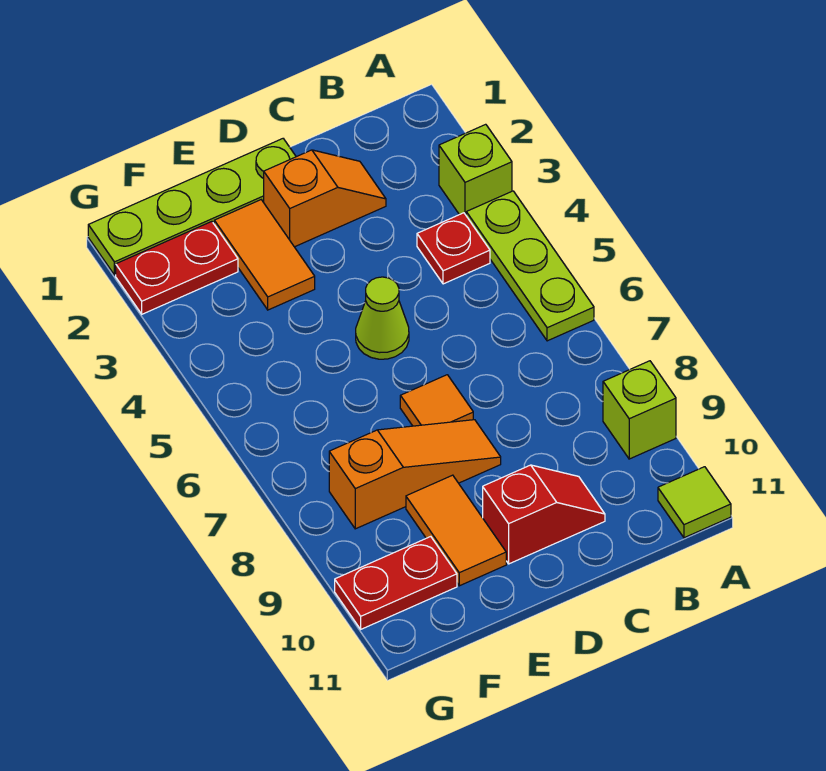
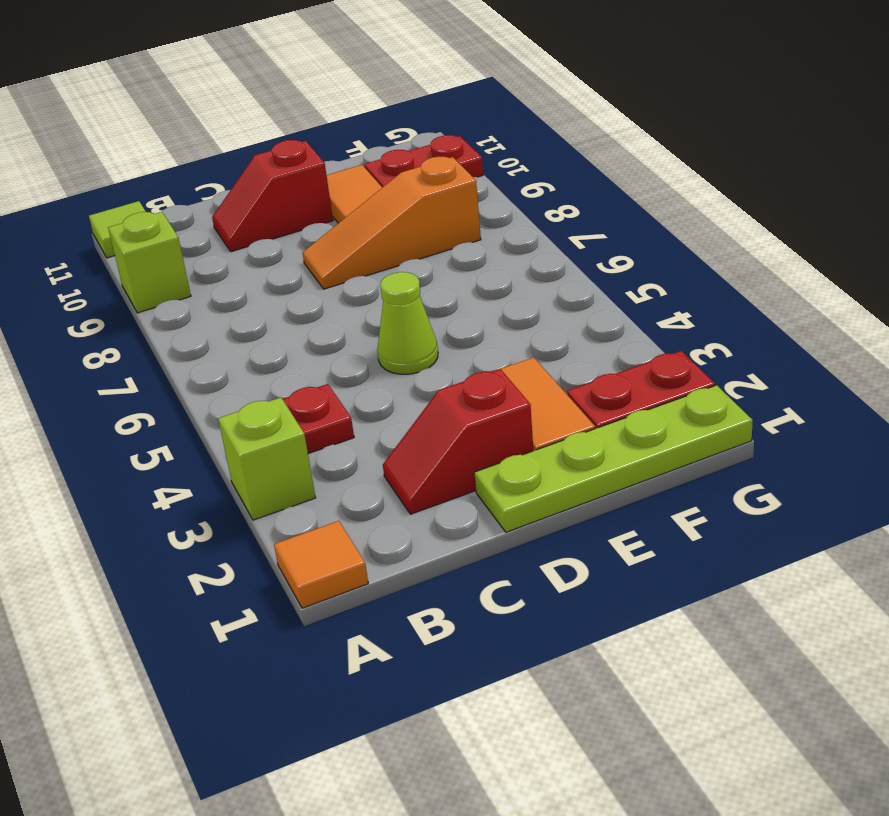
lime 1x3 plate [466,191,594,341] -> none
orange 1x2 slope [264,150,386,247] -> red 1x2 slope [383,369,533,514]
orange 1x1 tile [400,375,473,426] -> orange 1x1 tile moved to [274,521,368,608]

